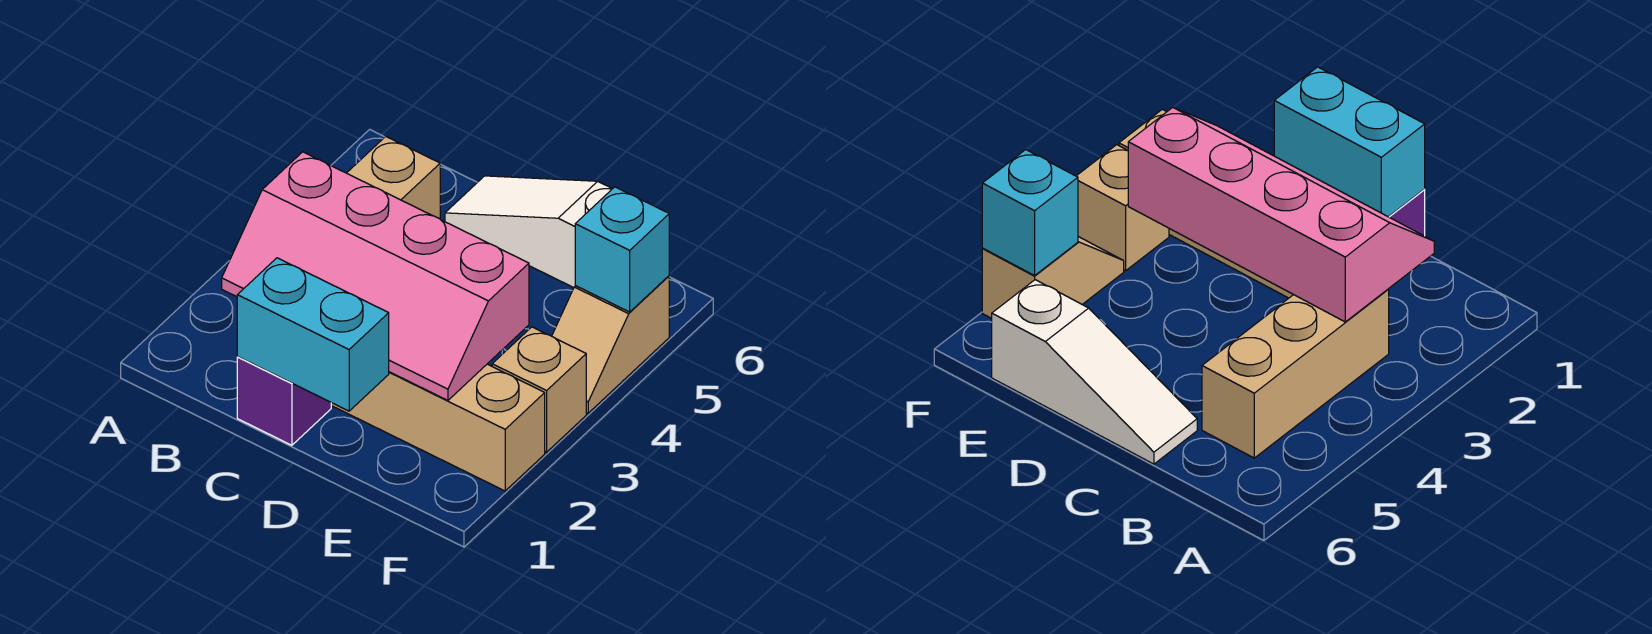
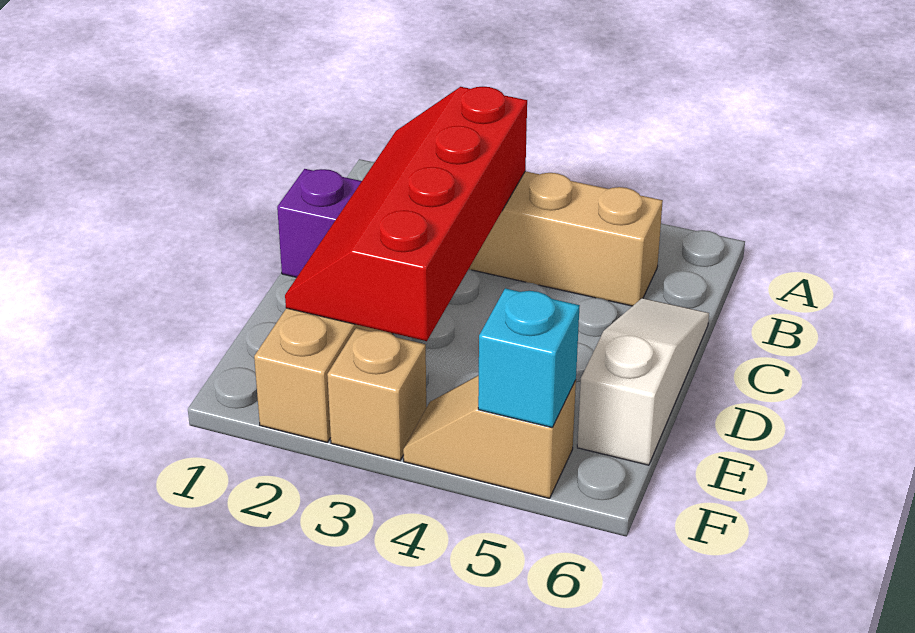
pink 2x4 slope [222,152,529,400] -> red 2x4 slope [285,87,527,341]
cyan 1x2 brick [237,258,389,411] -> none

